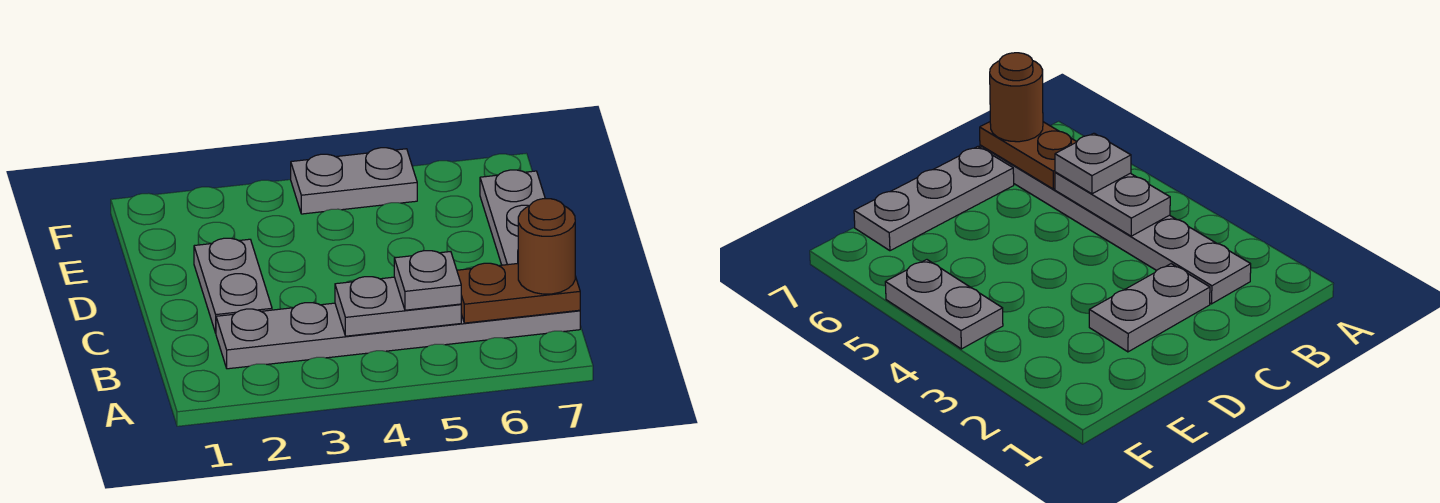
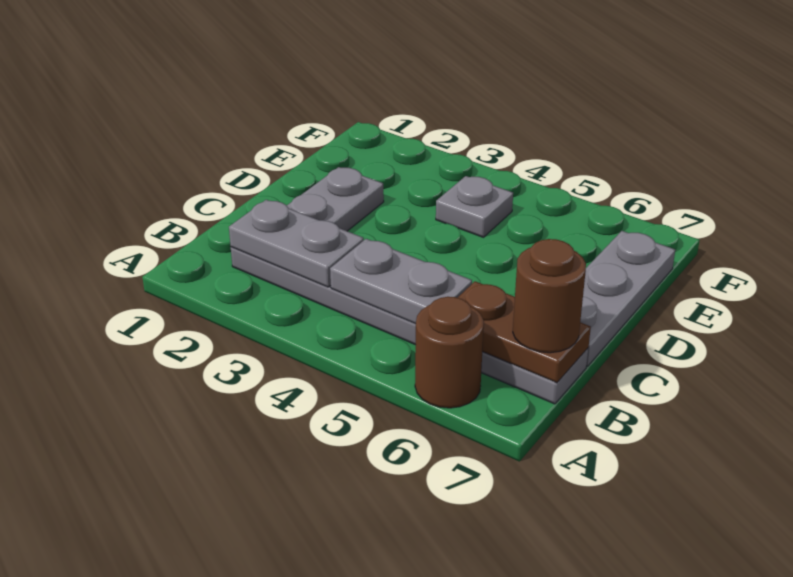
none -> brown 1x1 round brick [415,297,484,408]
grey 1x1 plate [394,251,461,310] -> grey 1x1 plate moved to [436,176,513,237]
grey 1x2 plate [291,148,417,214] -> grey 1x2 plate moved to [229,200,364,287]

